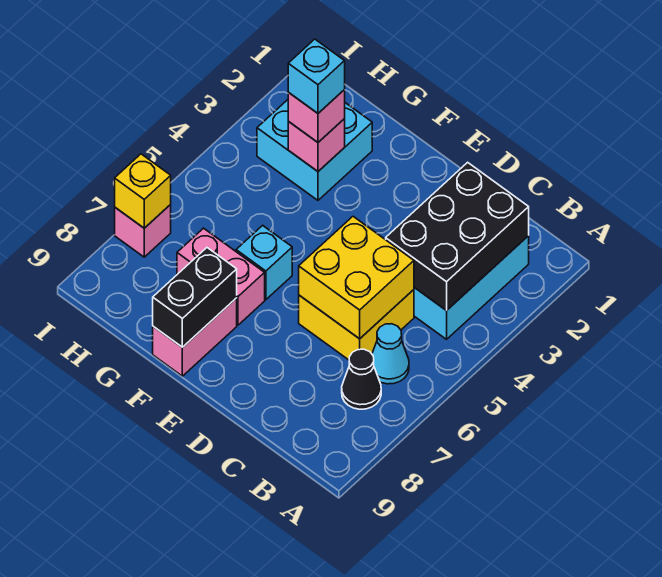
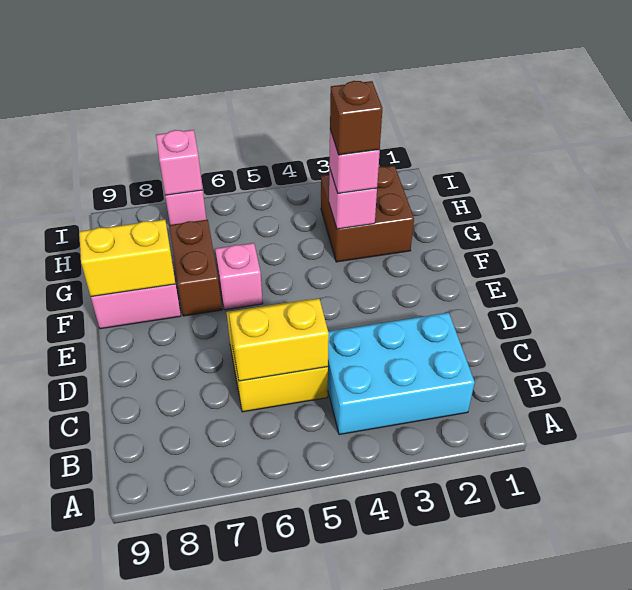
black 2x3 brick [386,162,529,311] -> none
cyan 1x1 cone [372,324,409,384] -> none
black 1x1 cone [342,349,381,409] -> none
yellow 2x2 brick [299,217,414,339] -> yellow 1x2 brick [229,299,329,381]
cyan 1x1 brick [236,225,292,300] -> pink 1x1 brick [215,243,263,310]
pink 1x2 brick [177,228,265,325] -> brown 1x2 brick [169,220,222,316]
black 1x2 brick [153,248,237,347] -> yellow 1x2 brick [79,220,175,297]
cyan 2x2 brick [257,100,372,200] -> brown 2x2 brick [321,166,414,262]
cyan 1x1 brick [288,39,345,113] -> brown 1x1 brick [330,81,382,155]
yellow 1x1 brick [115,154,171,228] -> pink 1x1 brick [156,130,203,196]

